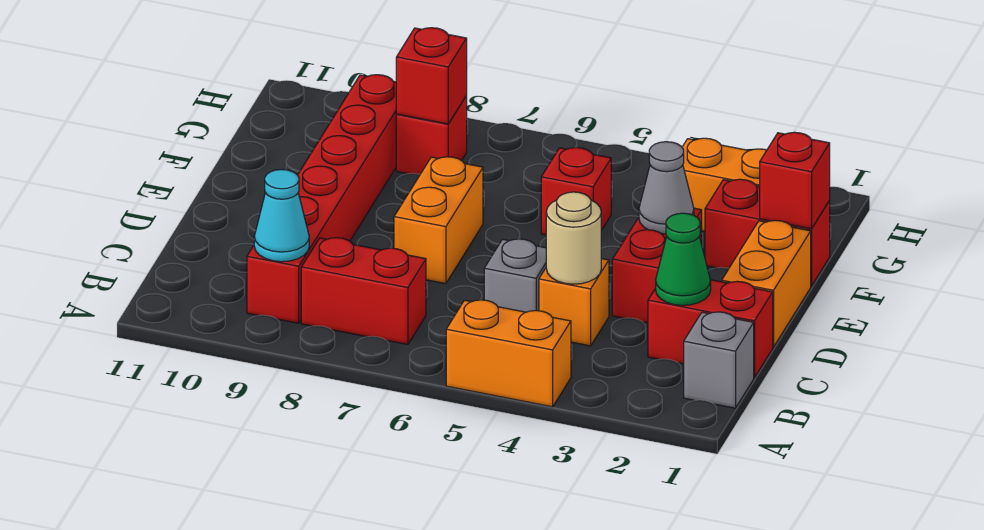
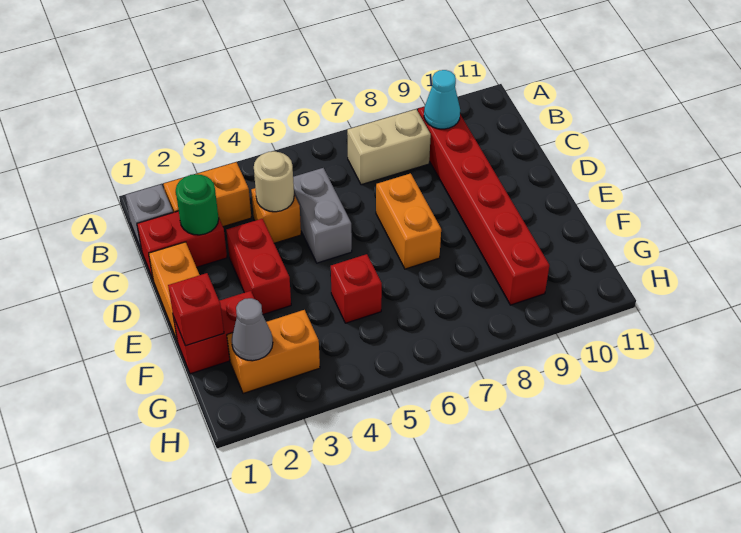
orange 1x2 brick [446,300,571,407] -> orange 1x2 brick moved to [164,162,251,227]
red 1x2 brick [301,238,426,345] -> tan 1x2 brick [347,109,431,185]
green 1x1 cone [656,213,711,305] -> green 1x1 round brick [176,174,219,235]
grey 1x1 brick [484,239,546,312] -> grey 1x2 brick [293,168,352,263]
grey 1x1 cone [639,142,694,234] -> grey 1x1 cone moved to [232,298,273,361]
red 1x1 brick [396,96,467,174] -> none
red 1x1 brick [396,28,467,124] -> none

